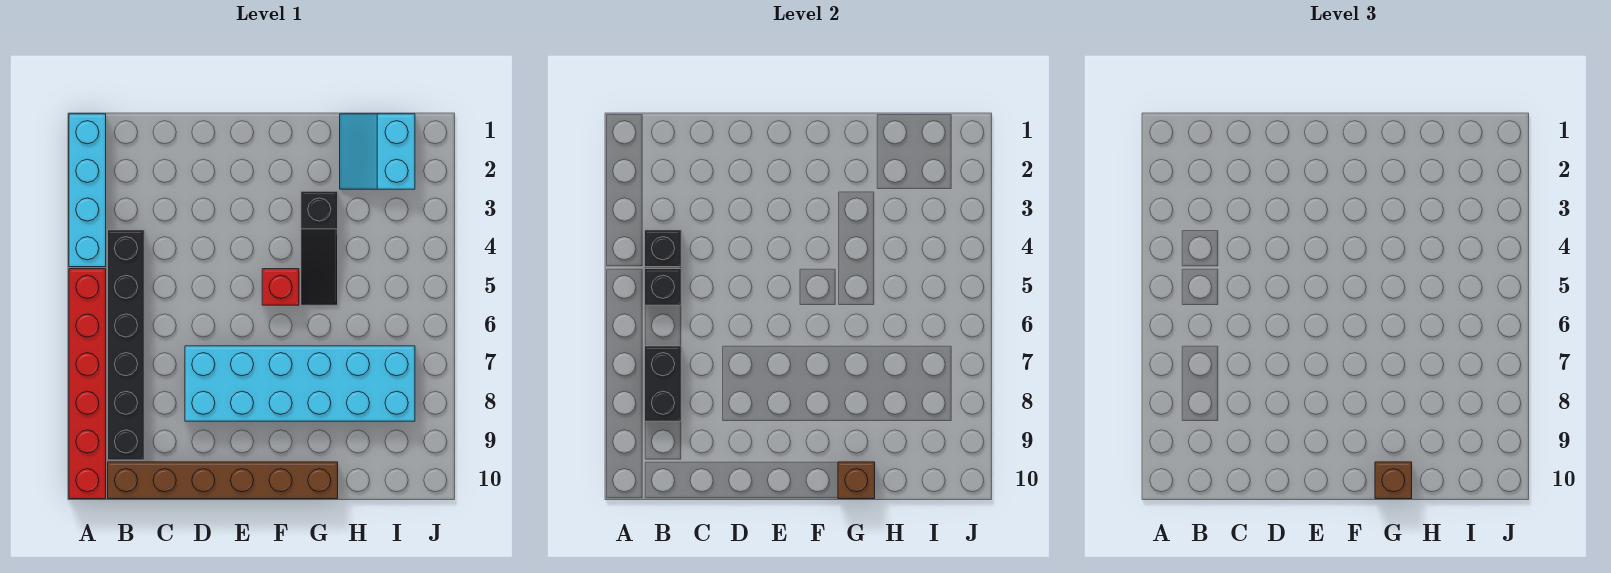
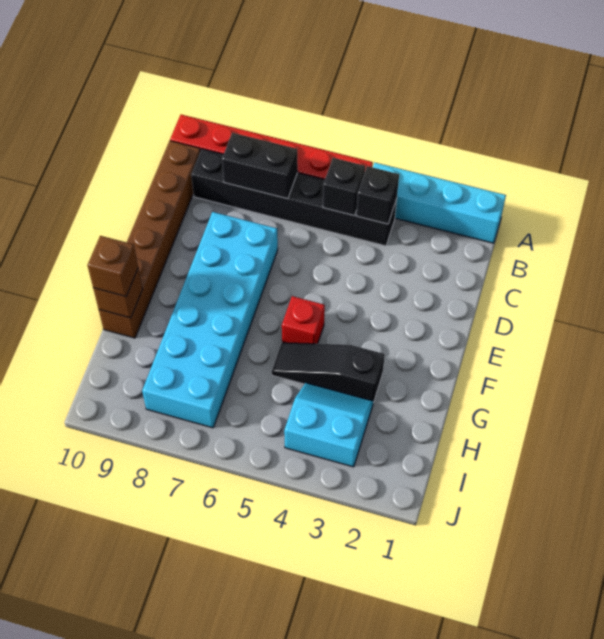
cyan 2x2 slope [340,114,415,189] -> cyan 2x2 slope moved to [284,383,373,467]

